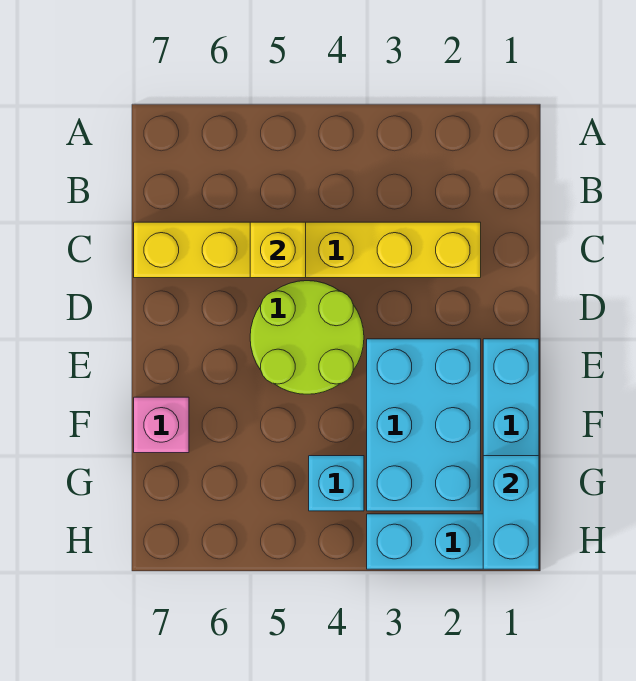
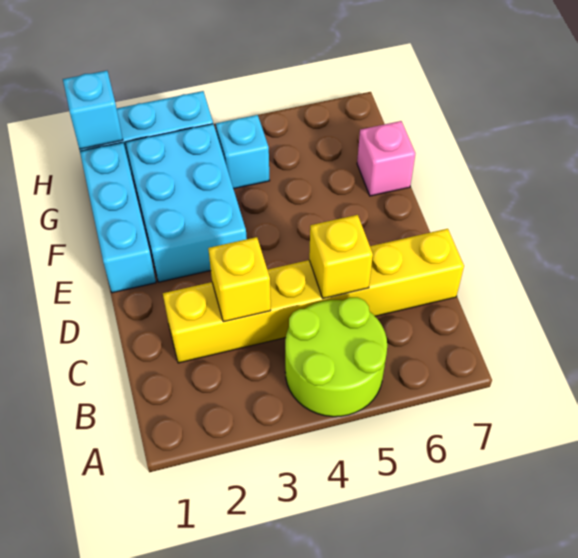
none -> yellow 1x1 brick [208,237,271,322]
lime 2x2 round brick [250,281,364,394] -> lime 2x2 round brick moved to [285,297,387,417]
cyan 1x2 brick [483,456,539,569] -> cyan 1x1 brick [63,71,123,149]

